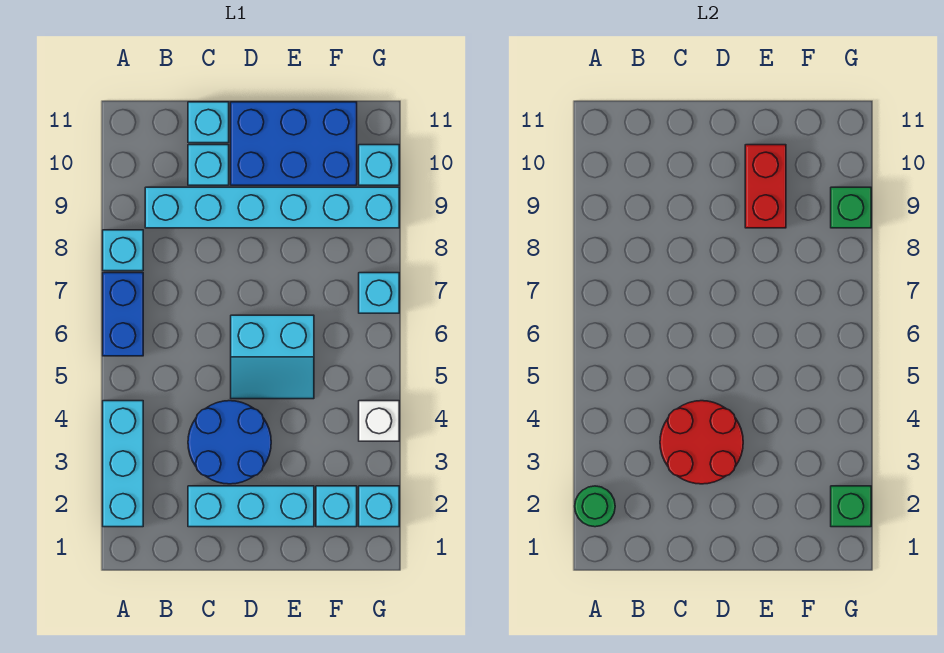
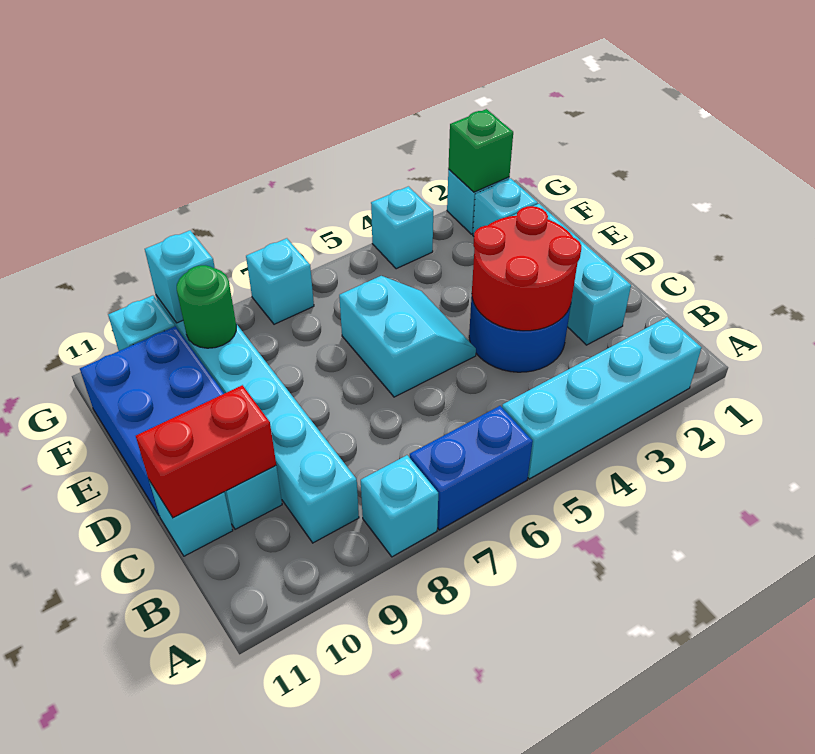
cyan 1x3 brick [103,401,143,527] -> cyan 1x4 brick [502,317,701,479]
green 1x1 round brick [575,486,615,527] -> green 1x1 round brick moved to [177,265,236,348]
red 1x2 brick [745,145,786,228] -> red 1x2 brick moved to [136,385,276,518]
white 1x1 brick [359,401,399,441] -> cyan 1x1 brick [371,186,433,269]
green 1x1 brick [831,187,871,228] -> cyan 1x1 brick [145,230,215,323]

